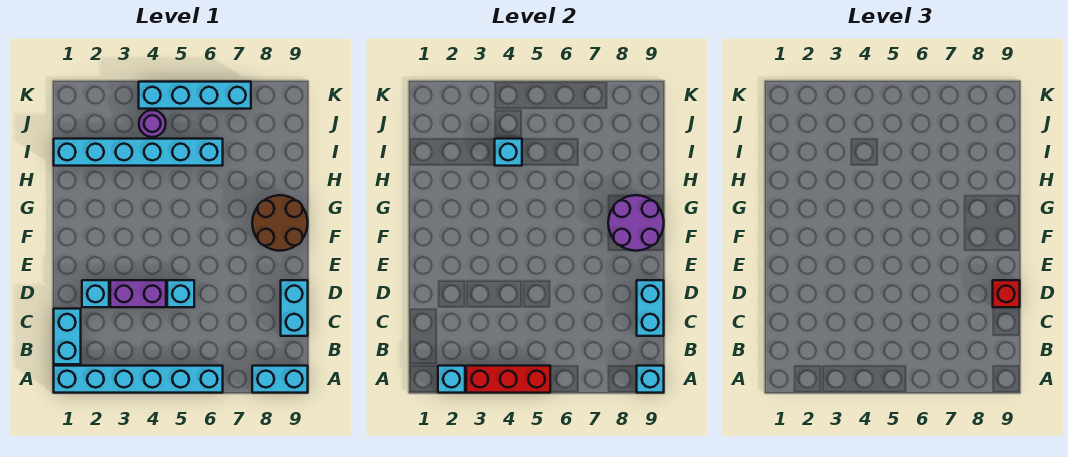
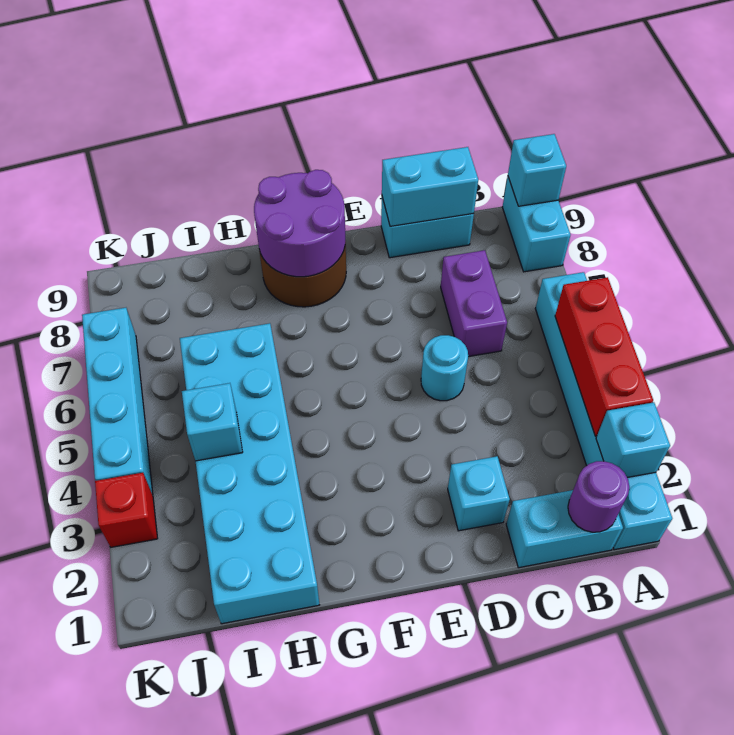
purple 1x2 brick [110,280,166,307] -> purple 1x2 brick moved to [441,250,507,357]
cyan 1x1 brick [167,280,194,307] -> cyan 1x1 round brick [421,335,468,401]
red 1x1 brick [993,280,1020,307] -> red 1x1 brick moved to [95,473,158,547]
cyan 1x6 brick [54,139,223,166] -> cyan 2x6 brick [180,323,319,624]
purple 1x1 round brick [139,110,166,137] -> purple 1x1 round brick moved to [568,461,629,532]

